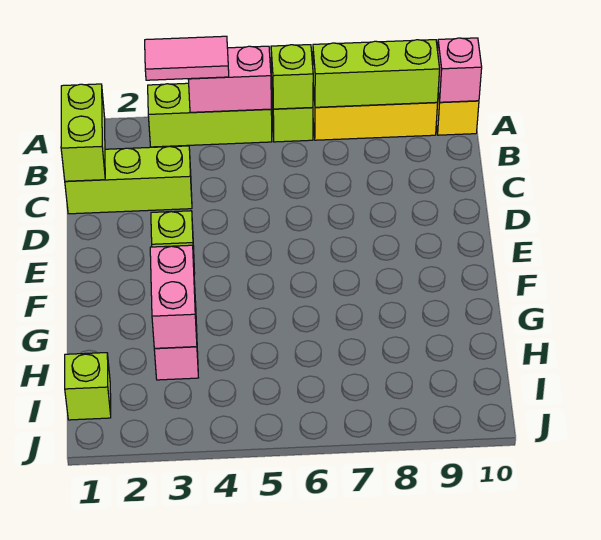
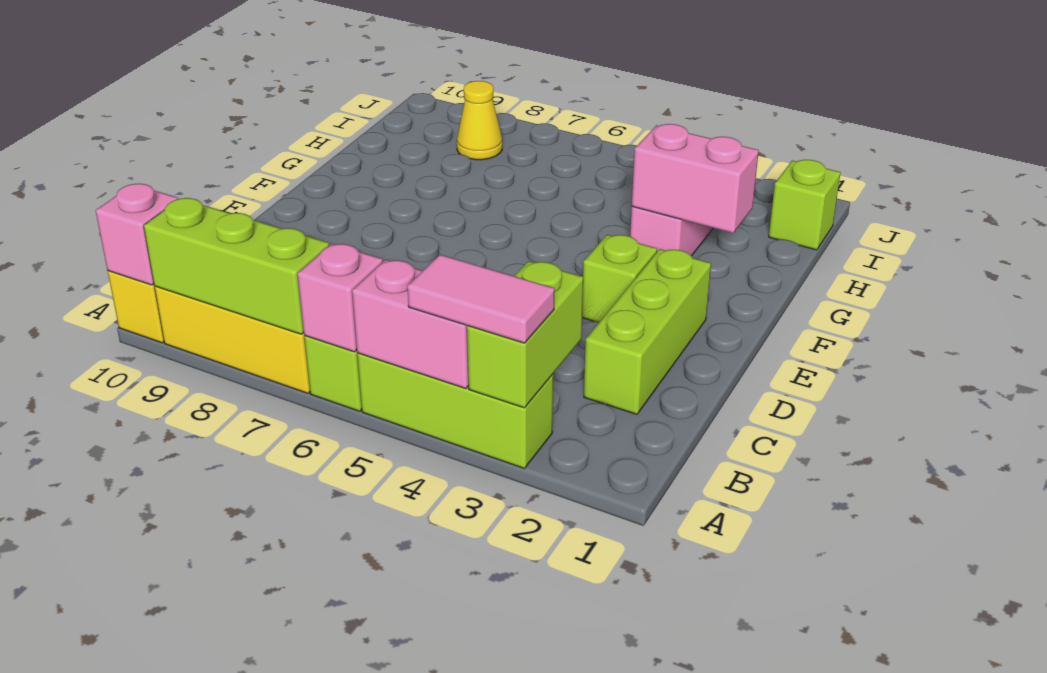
lime 1x1 brick [271,45,313,109] -> pink 1x1 brick [297,244,383,352]
lime 1x2 brick [61,84,105,181] -> lime 1x2 brick moved to [467,261,583,408]
lime 1x3 brick [65,146,192,214] -> lime 1x3 brick turned to [584,249,711,414]
pink 1x2 brick [150,245,197,348] -> pink 1x2 brick turned to [632,124,759,233]
none -> yellow 1x1 cone [457,81,502,160]

